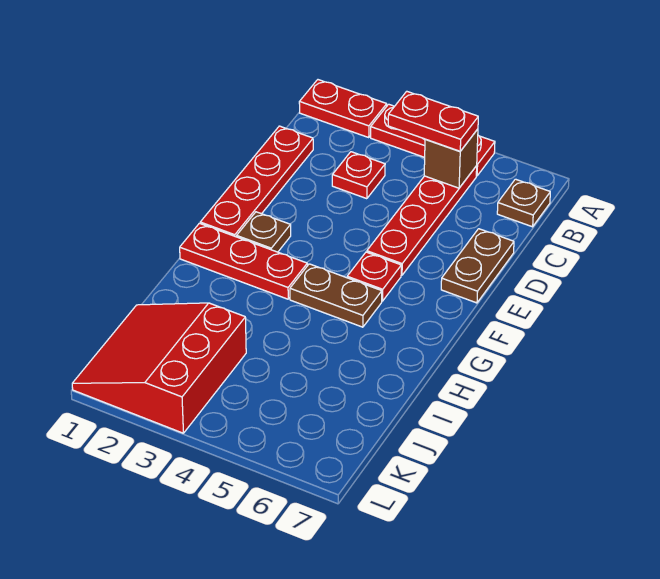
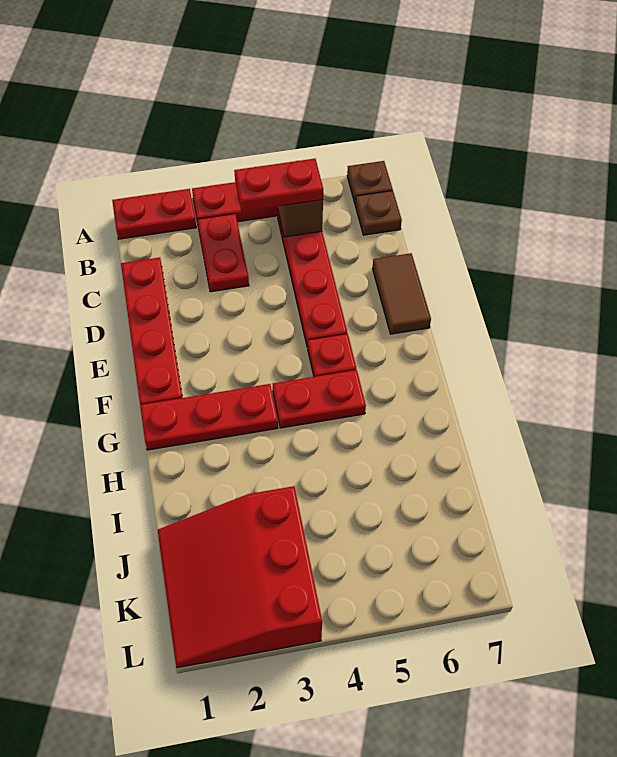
red 1x1 plate [332,152,385,199] -> red 1x2 plate [197,214,249,292]
brown 1x2 plate [441,229,514,303] -> brown 1x2 tile [373,253,431,334]
brown 1x1 plate [237,212,291,252] -> brown 1x1 plate moved to [347,161,393,204]
brown 1x2 plate [290,264,382,327] -> red 1x2 plate [273,370,366,428]

